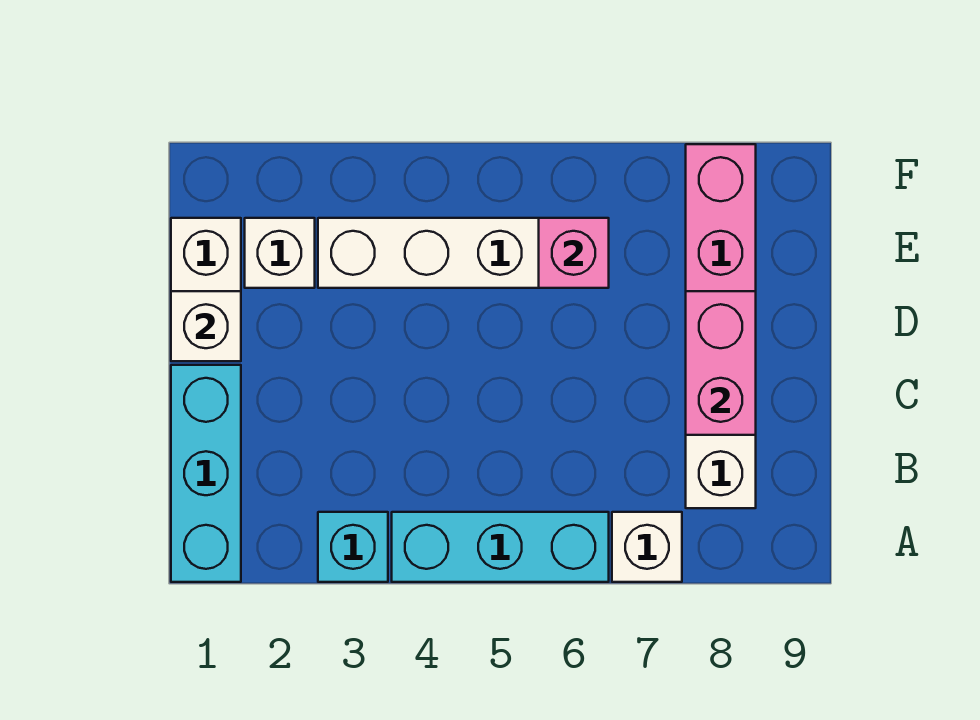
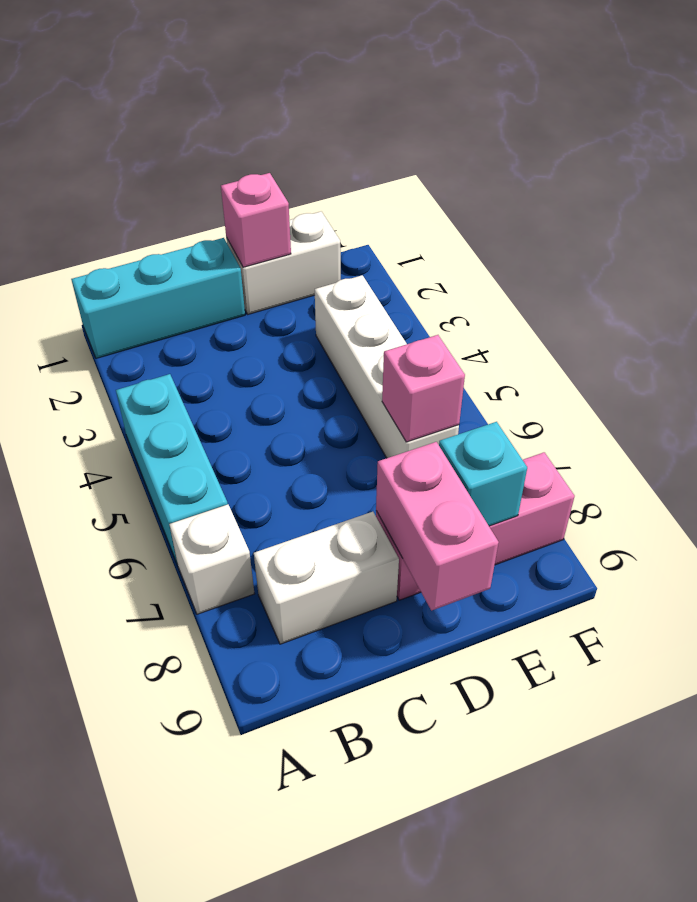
cyan 1x1 brick [318,512,388,582] -> cyan 1x1 brick moved to [439,422,527,526]
pink 1x2 brick [686,291,756,435] -> pink 1x2 brick turned to [376,442,499,611]
white 1x1 brick [171,291,241,361] -> pink 1x1 brick [221,173,291,267]
white 1x1 brick [245,218,315,288] -> none

